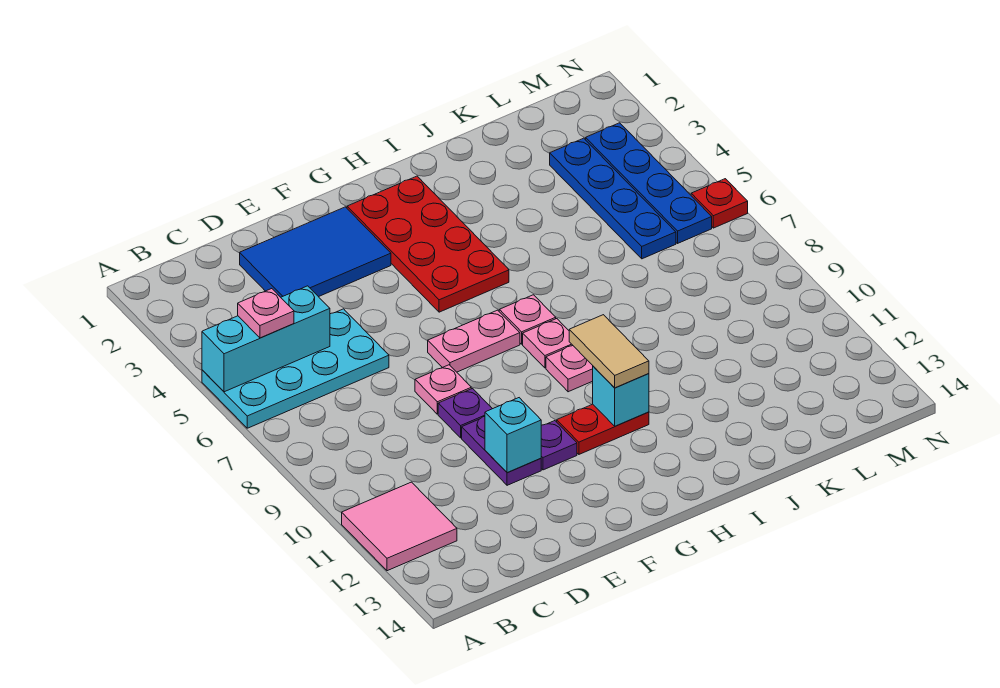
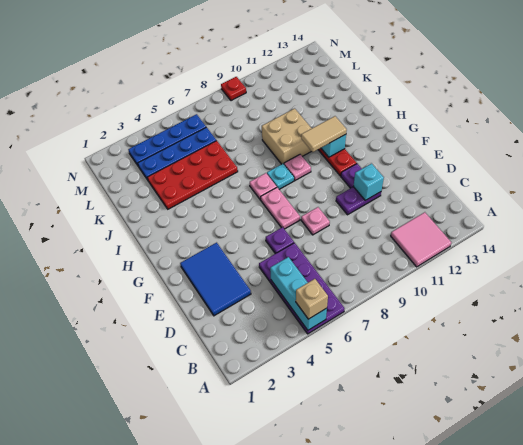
cyan 2x4 plate [202,309,389,428] -> purple 2x4 plate [259,243,345,334]
none -> tan 1x1 brick [296,279,328,319]
pink 1x1 plate [238,289,294,338] -> none
purple 1x1 plate [438,389,492,438] -> purple 1x1 plate moved to [266,227,294,254]
red 2x4 plate [347,176,509,312] -> red 2x4 plate moved to [147,141,238,209]
pink 1x1 plate [523,319,572,368] -> cyan 1x1 plate [267,164,294,189]
none -> tan 2x2 brick [262,109,312,164]
red 1x1 plate [691,179,748,228] -> red 1x1 plate moved to [221,77,246,101]

